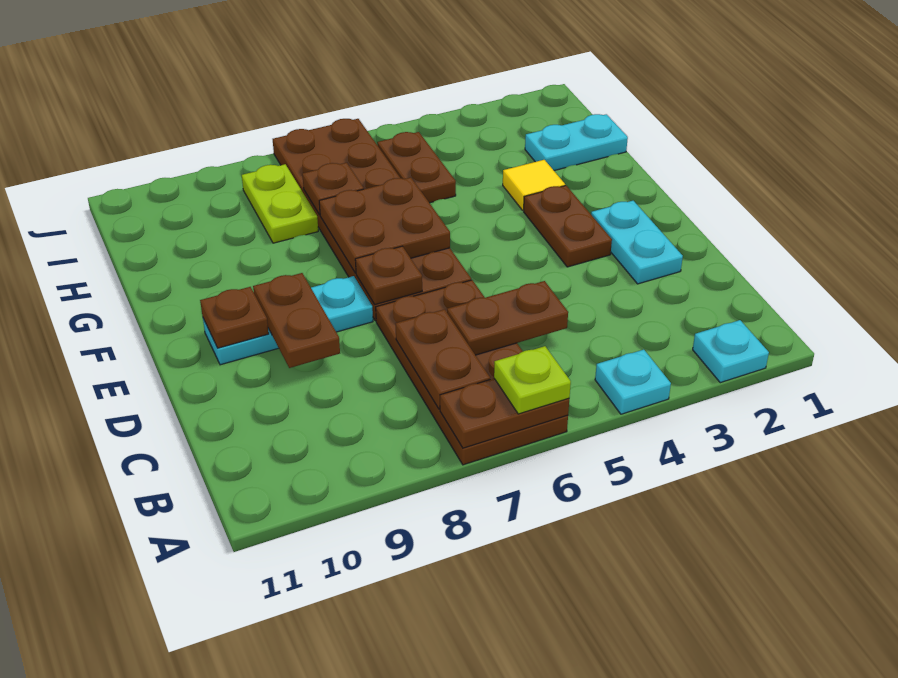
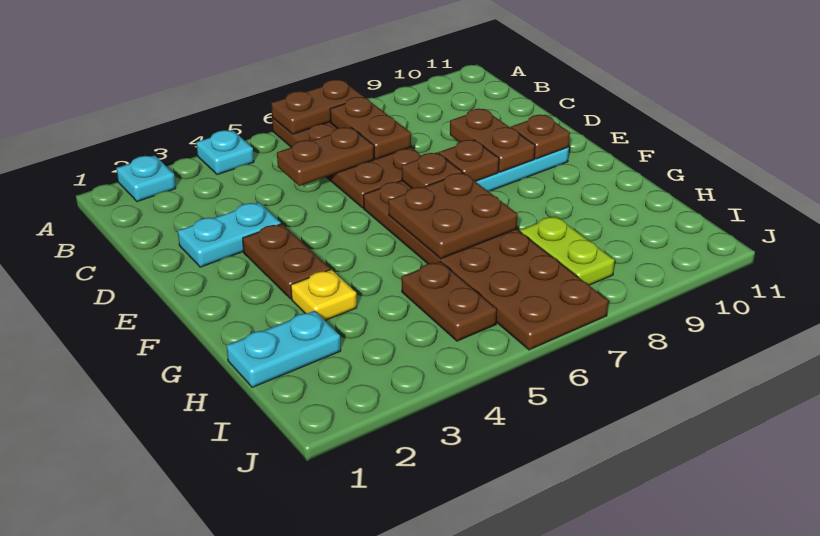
lime 1x1 plate [494,346,571,414] -> none
cyan 1x2 plate [591,201,683,284] -> cyan 1x2 plate turned to [178,202,281,267]
yellow 1x1 tile [503,160,565,210] -> yellow 1x1 plate [291,270,357,320]
brown 1x1 plate [302,163,364,215] -> brown 1x1 plate moved to [439,140,499,181]

